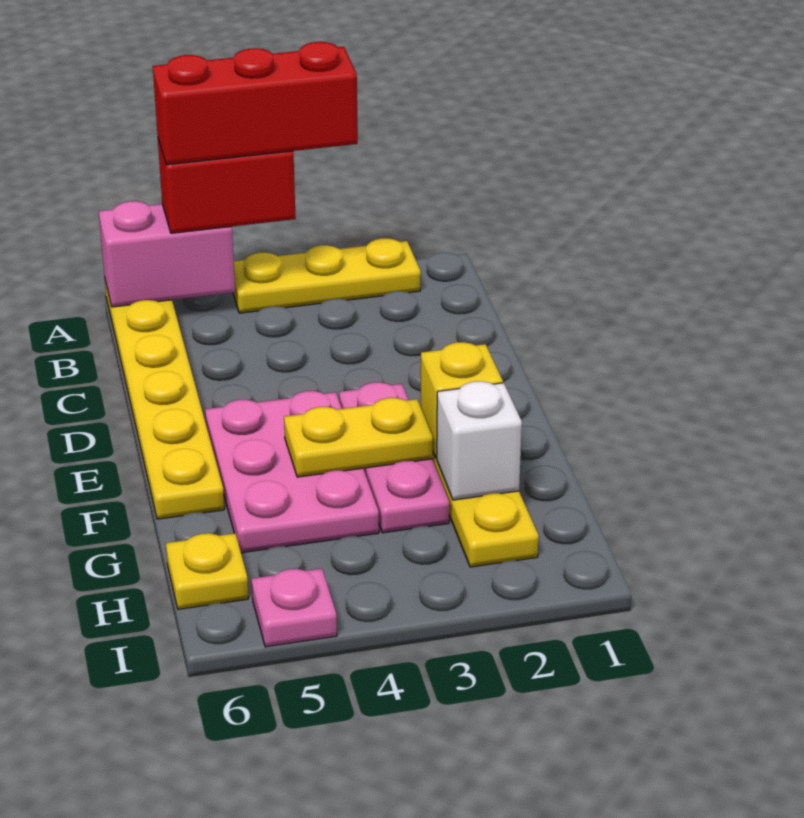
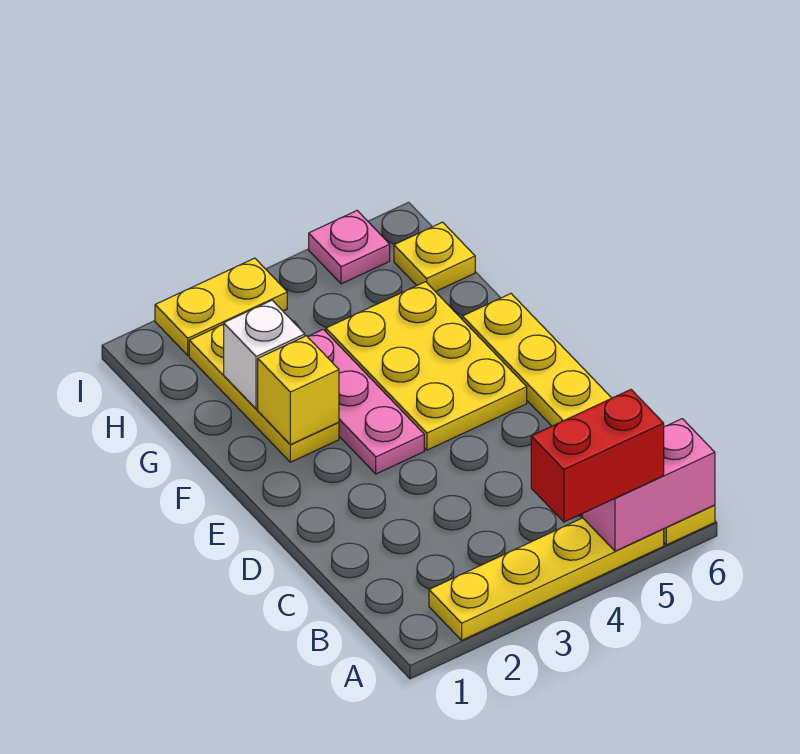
yellow 1x3 plate [233,238,421,313] -> yellow 1x4 plate [429,518,664,640]
red 1x3 brick [153,42,358,165] -> none
pink 2x3 plate [205,391,379,553] -> yellow 2x3 plate [326,282,527,450]
yellow 1x2 plate [284,398,433,477] -> yellow 1x2 plate moved to [155,258,287,355]

